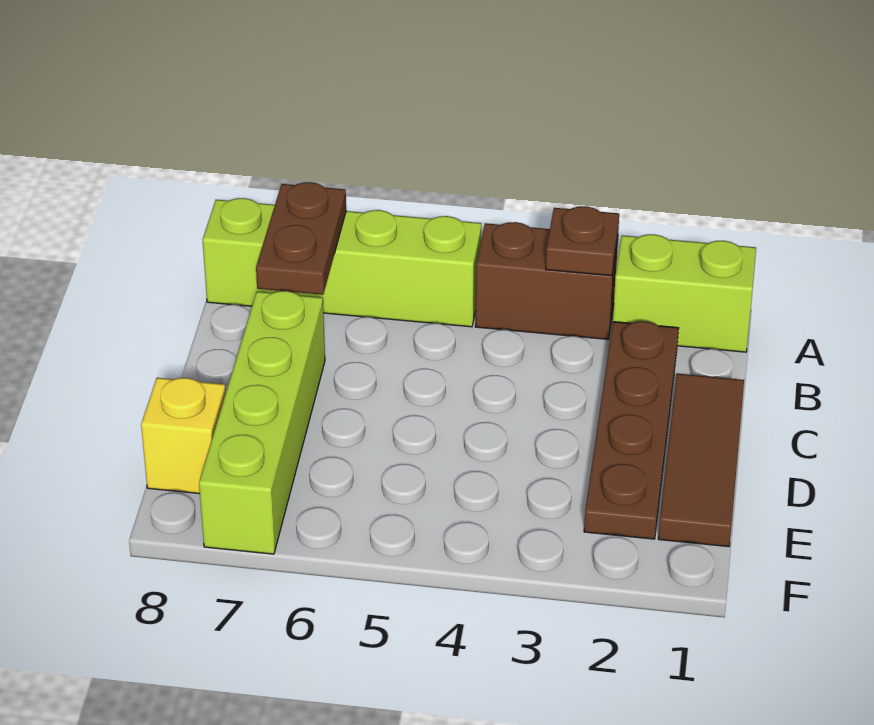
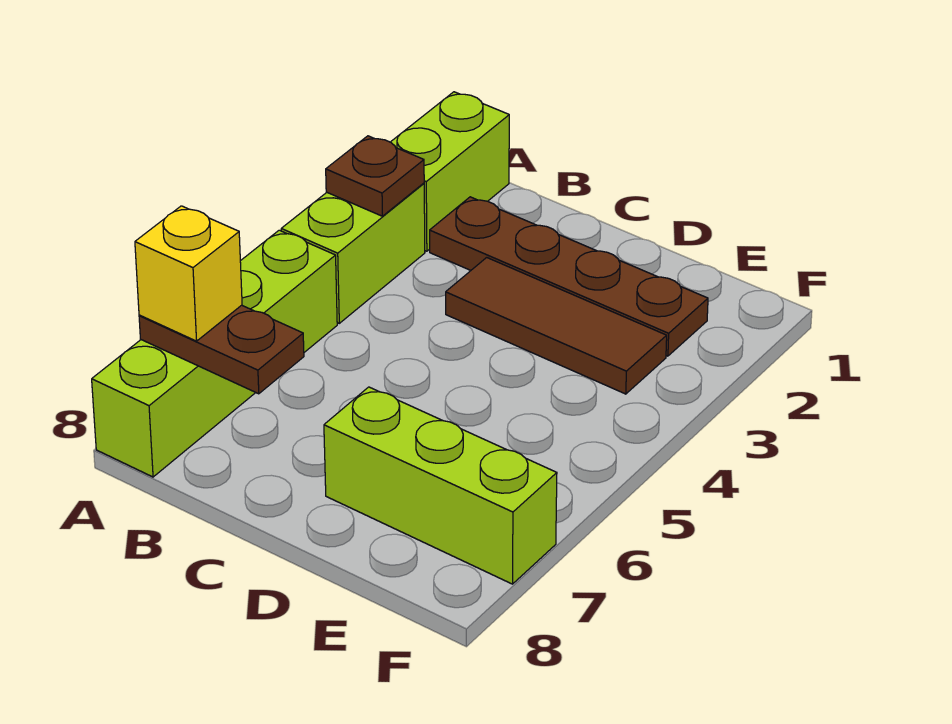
brown 1x2 brick [475,222,618,339] -> lime 1x2 brick [281,183,425,323]
brown 1x3 tile [658,374,744,547] -> brown 1x3 tile moved to [446,258,667,394]
lime 1x4 brick [199,291,325,554] -> lime 1x3 brick [324,387,557,584]
yellow 1x1 brick [141,378,226,494] -> yellow 1x1 brick moved to [135,206,242,341]

